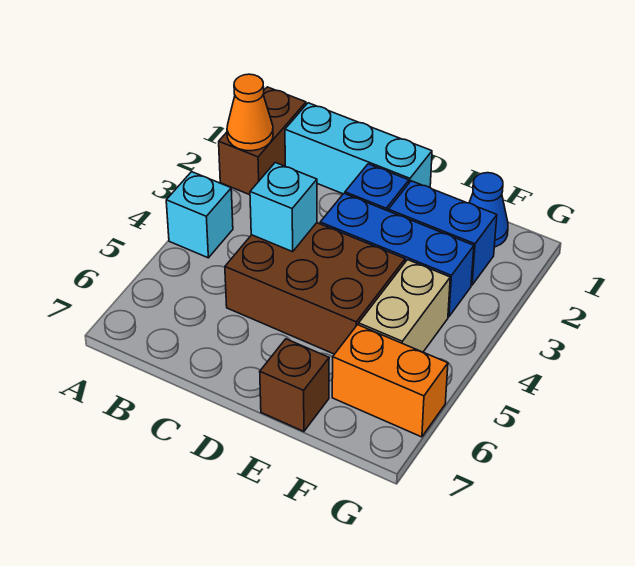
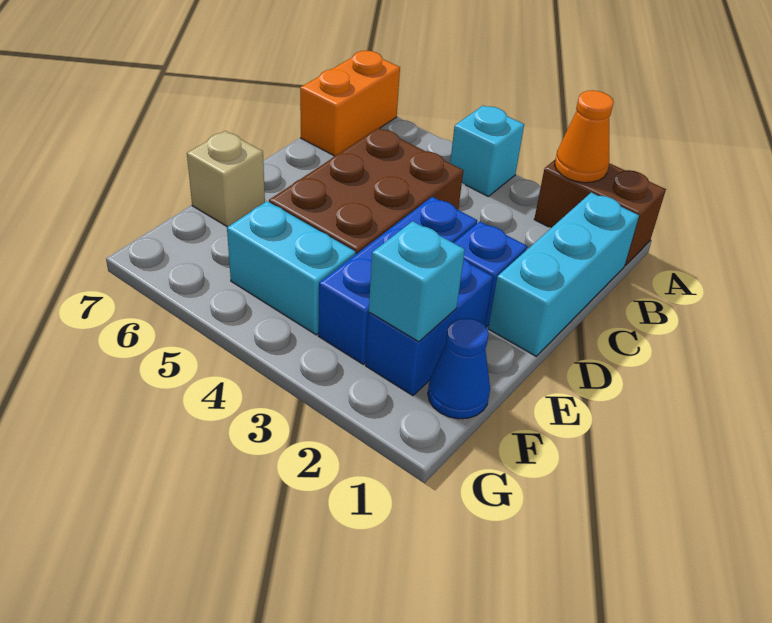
cyan 1x1 brick [250,163,317,252] -> cyan 1x1 brick moved to [369,221,465,342]
brown 1x1 brick [260,339,329,431] -> tan 1x1 brick [187,131,265,227]
tan 1x2 brick [359,260,450,352] -> cyan 1x2 brick [227,201,356,335]
orange 1x2 brick [332,325,448,437] -> orange 1x2 brick moved to [300,51,400,156]

